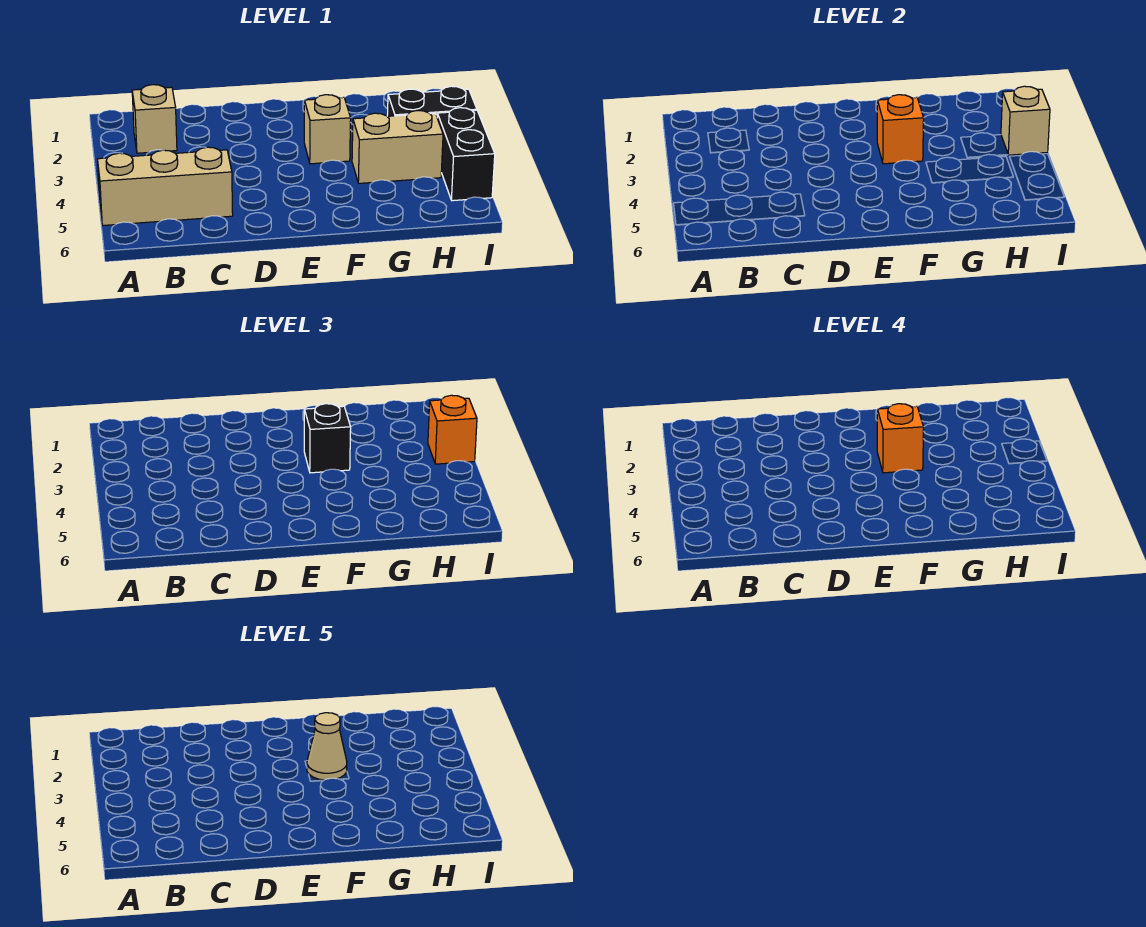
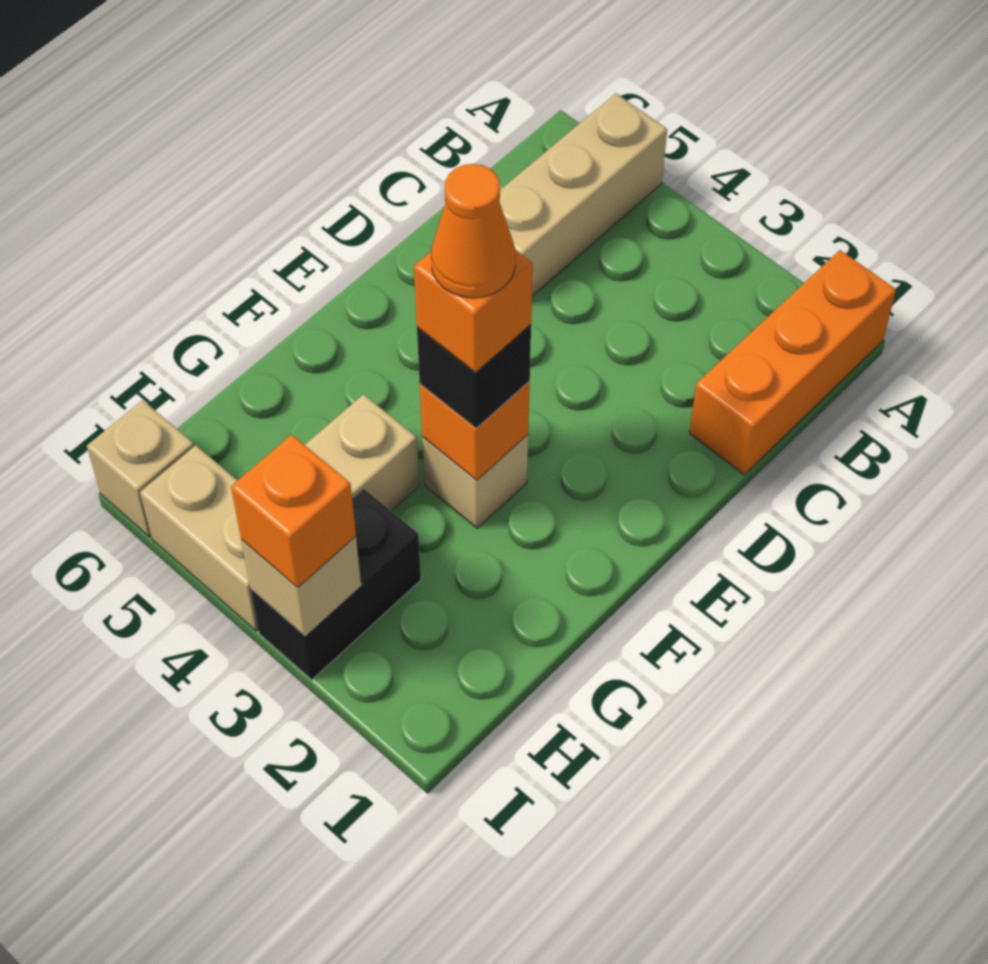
none -> orange 1x3 brick [689,250,896,475]
tan 1x1 brick [132,85,177,153] -> tan 1x1 brick moved to [87,400,194,537]
tan 1x1 cone [307,713,347,780] -> orange 1x1 cone [431,164,515,298]
black 1x2 brick [437,108,495,201] -> tan 1x2 brick [140,445,258,631]

